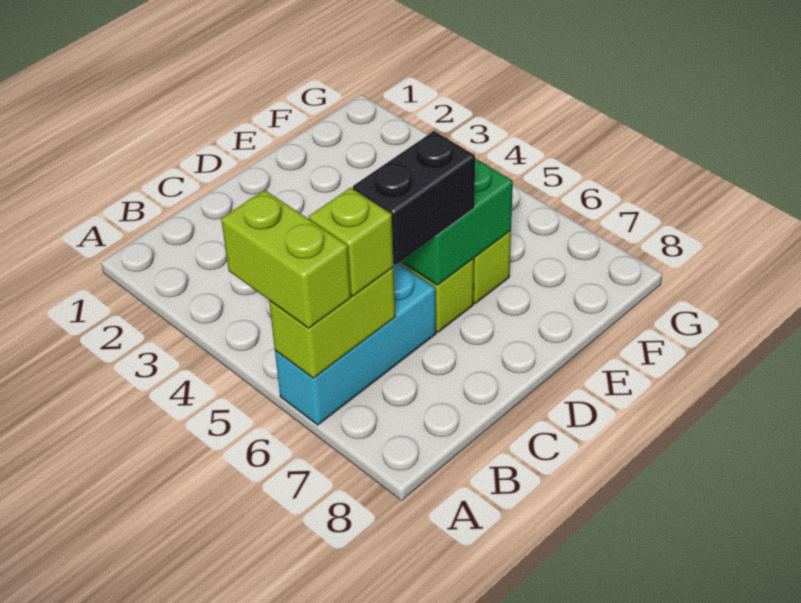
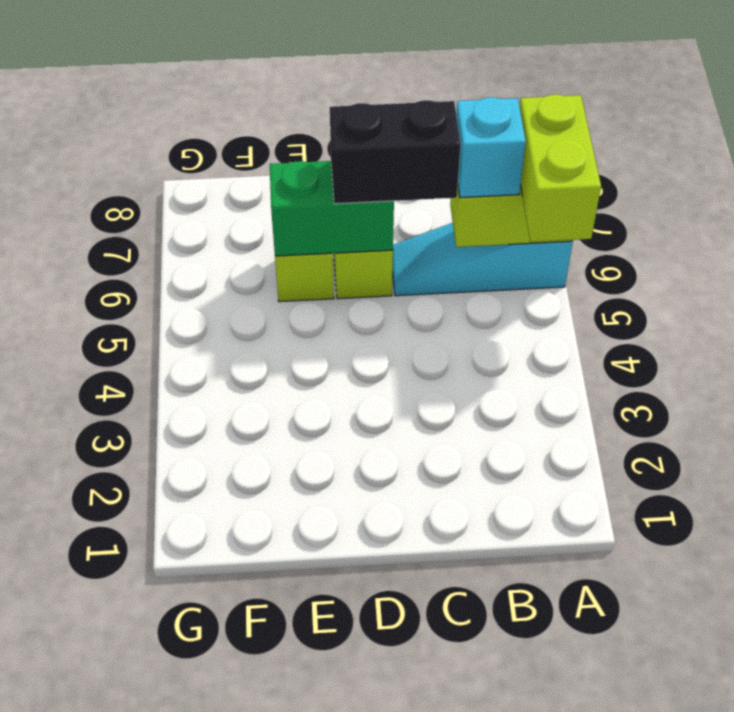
cyan 1x3 brick [275,263,436,425] -> cyan 1x3 slope [392,223,573,296]
lime 1x1 brick [308,188,394,296] -> cyan 1x1 brick [456,97,526,198]

